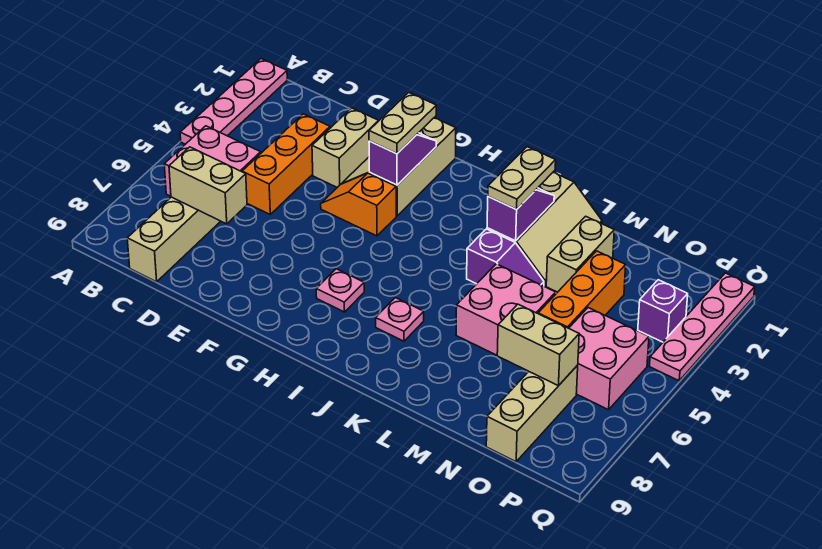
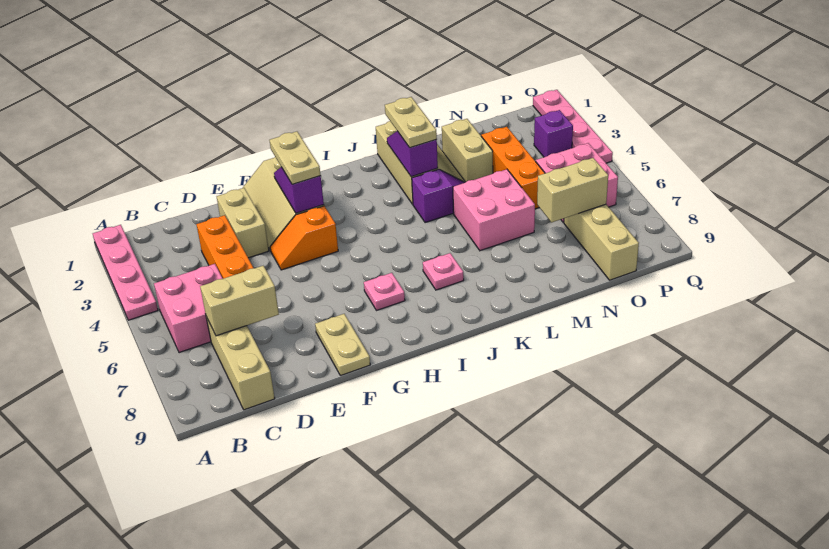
none -> tan 1x2 plate [315,314,370,376]

